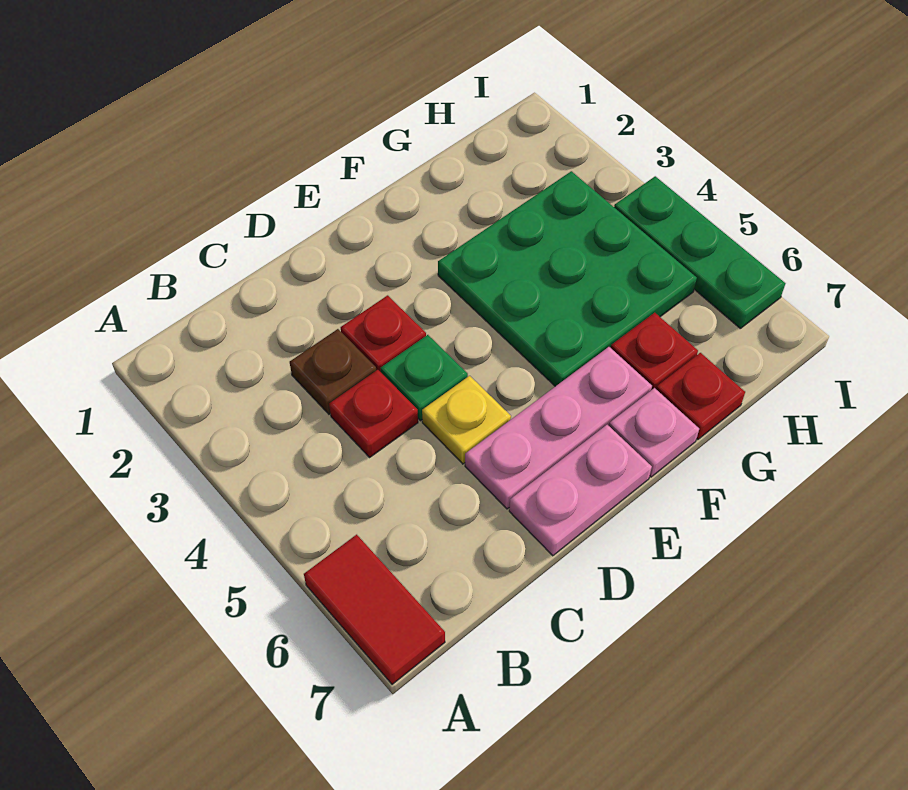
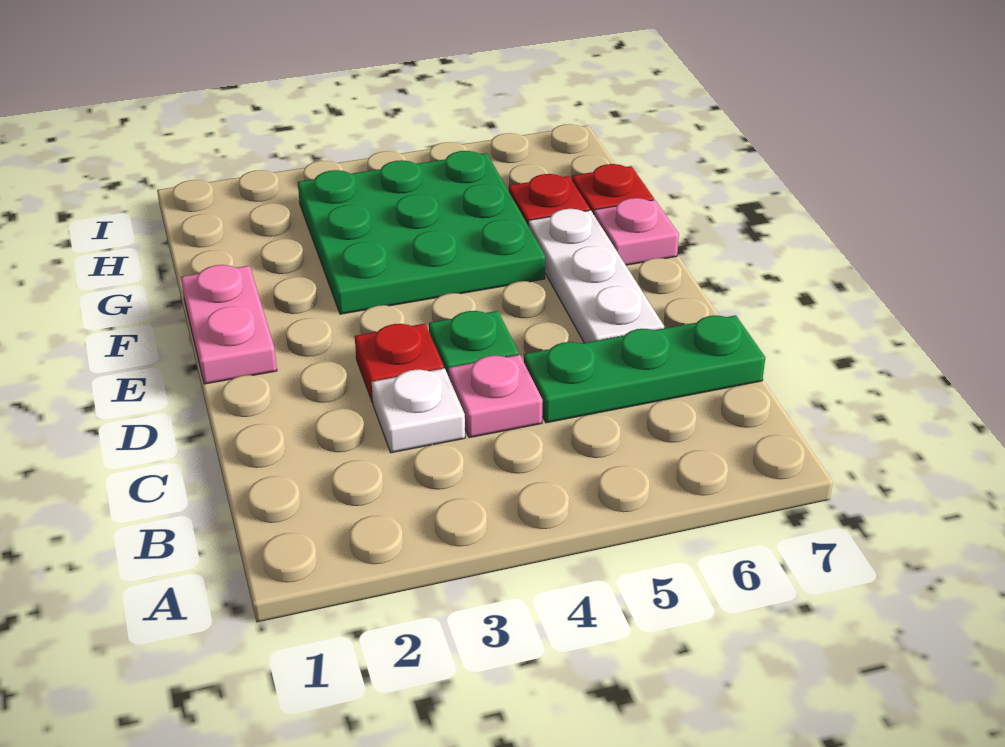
red 1x2 tile [304,535,445,684] -> none
brown 1x1 plate [290,329,376,414] -> white 1x1 plate [372,368,465,453]
red 1x1 plate [329,370,418,457] -> pink 1x1 plate [448,355,543,438]
yellow 1x1 plate [422,376,511,464] -> none
pink 1x3 plate [465,347,652,509] -> white 1x3 plate [528,209,664,343]
pink 1x2 plate [509,425,652,556] -> pink 1x2 plate moved to [181,265,277,384]
green 1x3 plate [614,176,785,328] -> green 1x3 plate moved to [524,315,765,423]

